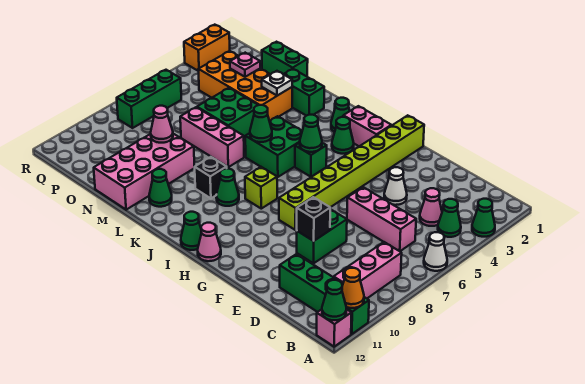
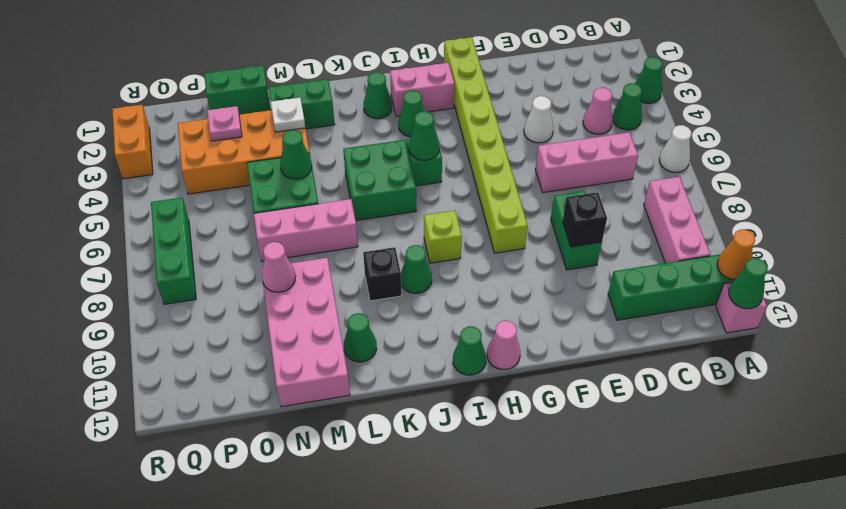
green 1x1 cone [250,105,272,142] -> green 1x1 cone moved to [280,130,312,179]

